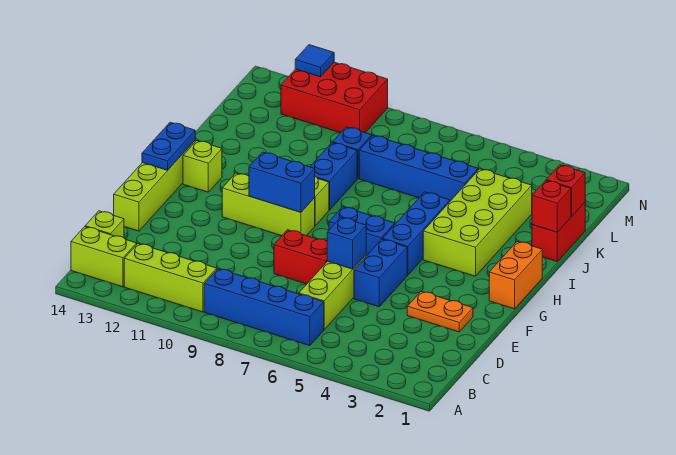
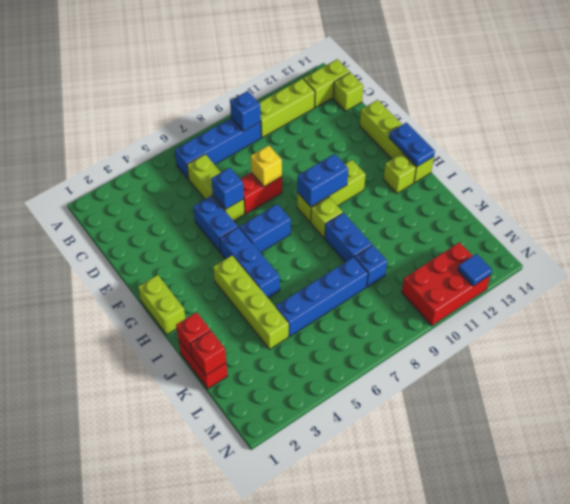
none -> blue 1x1 brick [230,91,261,131]
orange 1x2 plate [407,291,473,332] -> none
none -> yellow 1x1 brick [251,145,282,187]
orange 1x2 brick [489,241,542,309] -> lime 1x2 brick [138,275,186,334]
lime 2x4 brick [423,169,532,276] -> lime 1x4 brick [213,255,289,349]

